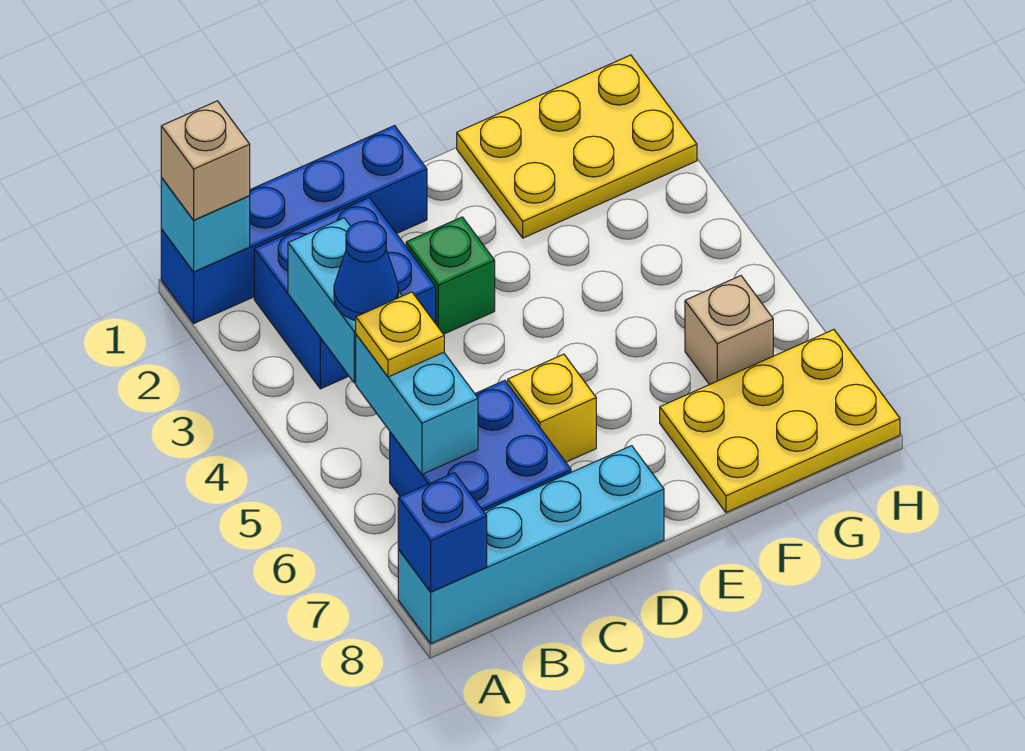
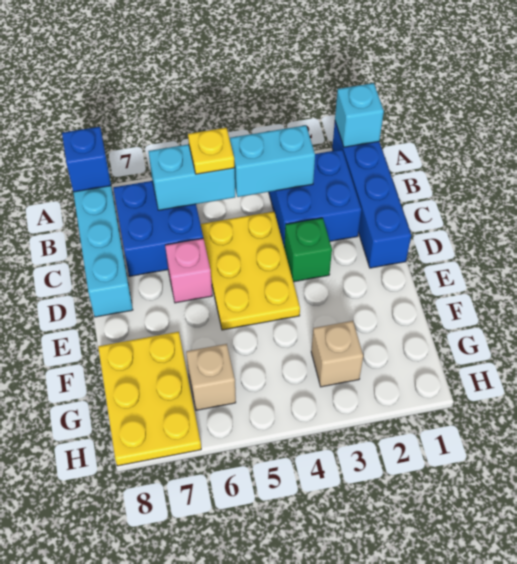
tan 1x1 brick [161,101,250,220] -> tan 1x1 brick moved to [311,321,363,387]
blue 1x1 cone [334,221,398,321] -> none
yellow 1x1 brick [508,354,596,462] -> pink 1x1 brick [165,238,212,303]
yellow 2x3 plate [457,55,697,238] -> yellow 2x3 plate moved to [200,211,300,330]

